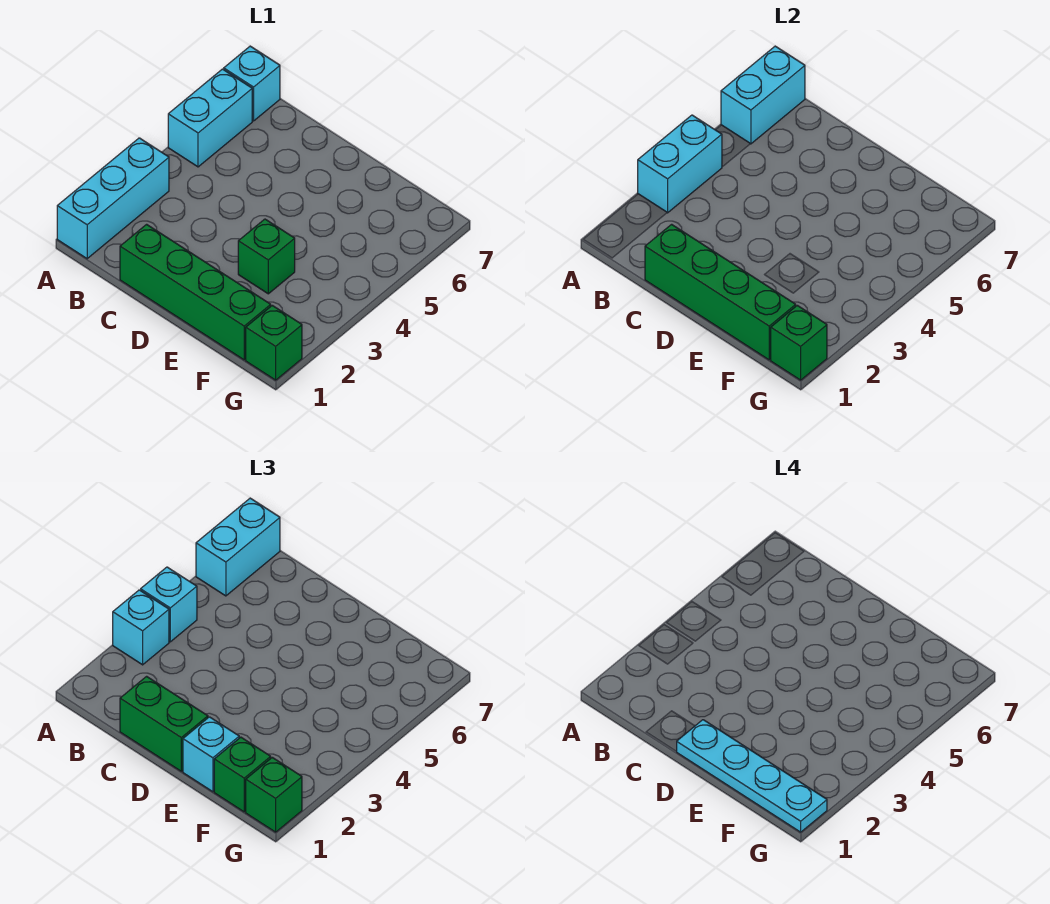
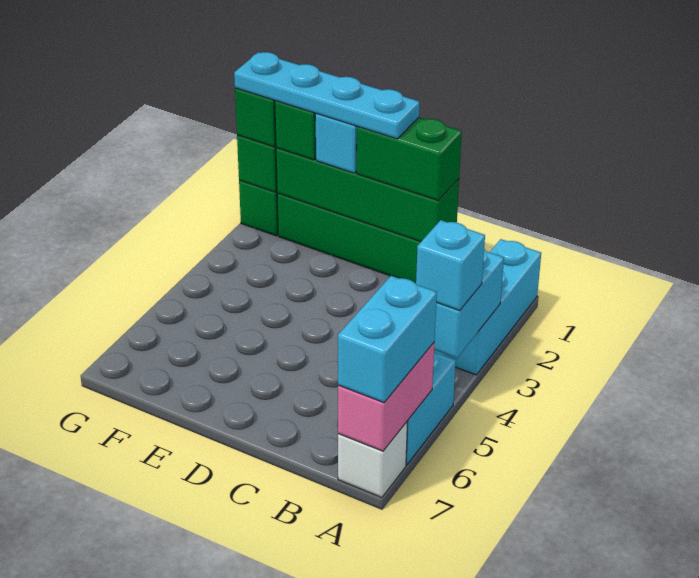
cyan 1x1 brick [113,590,169,665] -> none
cyan 1x2 brick [721,46,805,144] -> pink 1x2 brick [338,343,434,451]
cyan 1x1 brick [224,46,280,121] -> white 1x1 brick [338,421,408,498]
green 1x1 brick [238,219,295,294] -> none

